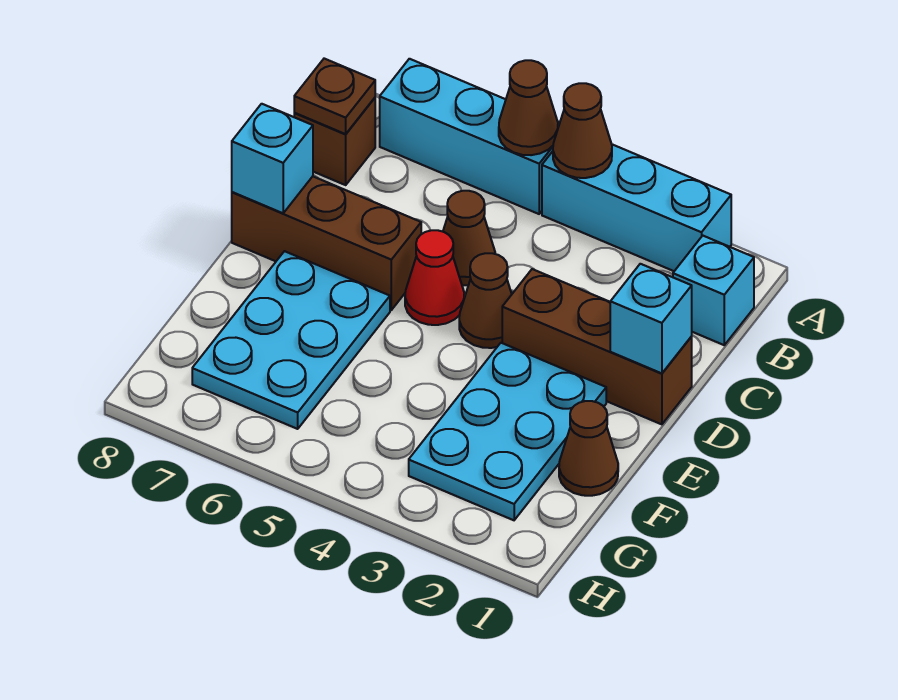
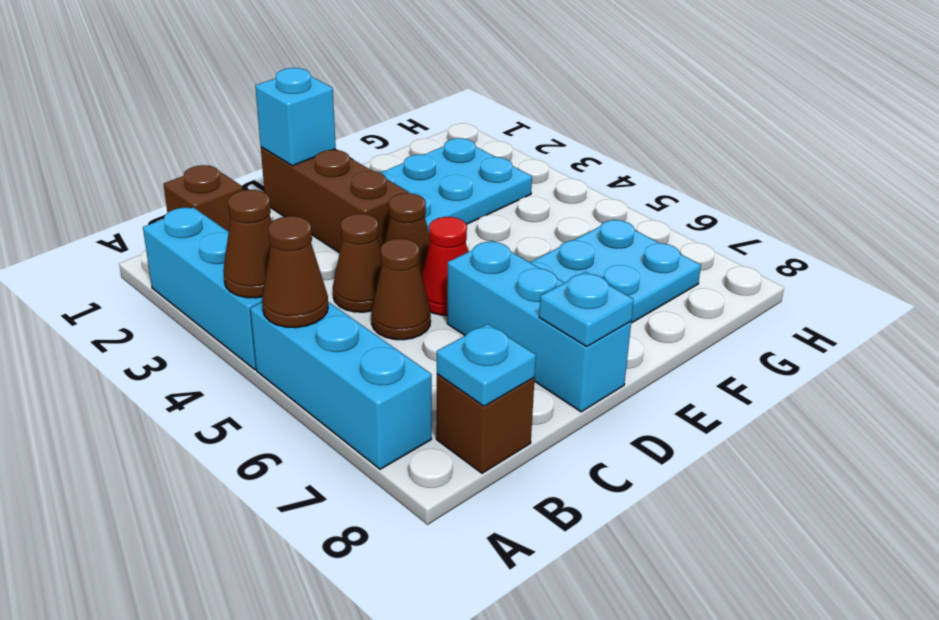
cyan 1x1 brick [673,236,754,345] -> brown 1x1 brick [163,165,243,232]
brown 1x1 plate [294,59,375,134] -> cyan 1x1 plate [437,324,536,406]
brown 1x3 brick [232,176,421,310] -> cyan 1x3 brick [447,241,631,412]
cyan 1x1 brick [232,104,313,213] -> cyan 1x1 plate [539,272,634,347]
brown 1x1 cone [559,401,618,496] -> brown 1x1 cone moved to [333,214,382,312]

